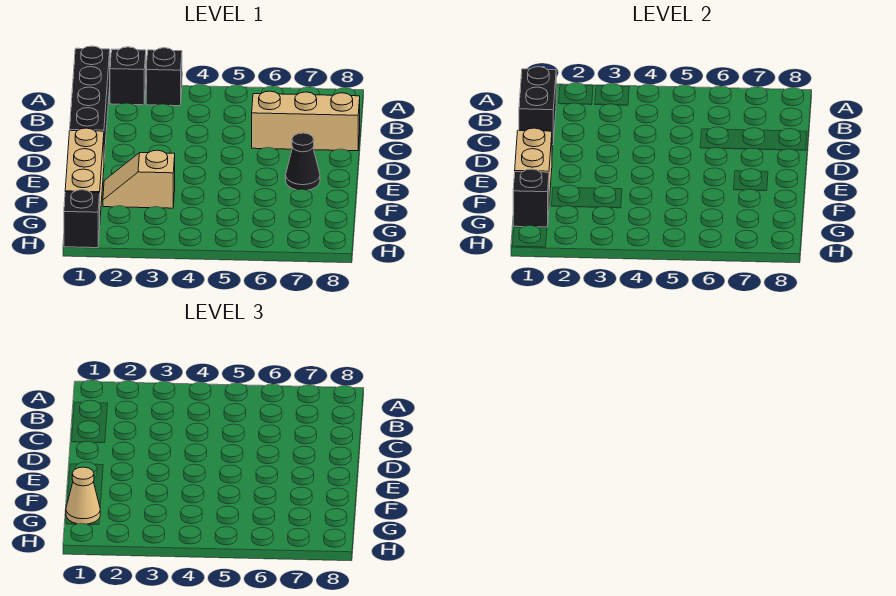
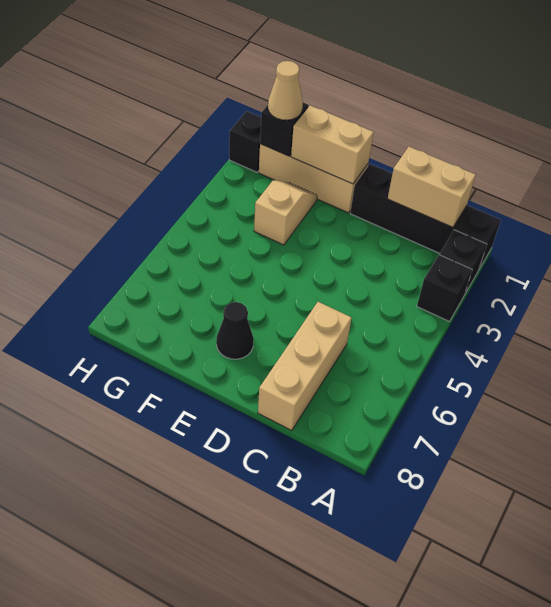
black 1x2 brick [519,67,556,145] -> tan 1x2 brick [388,147,476,227]

